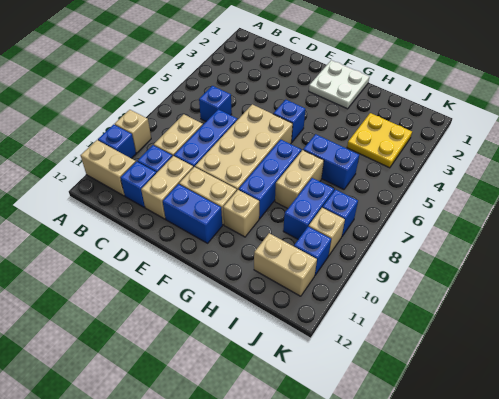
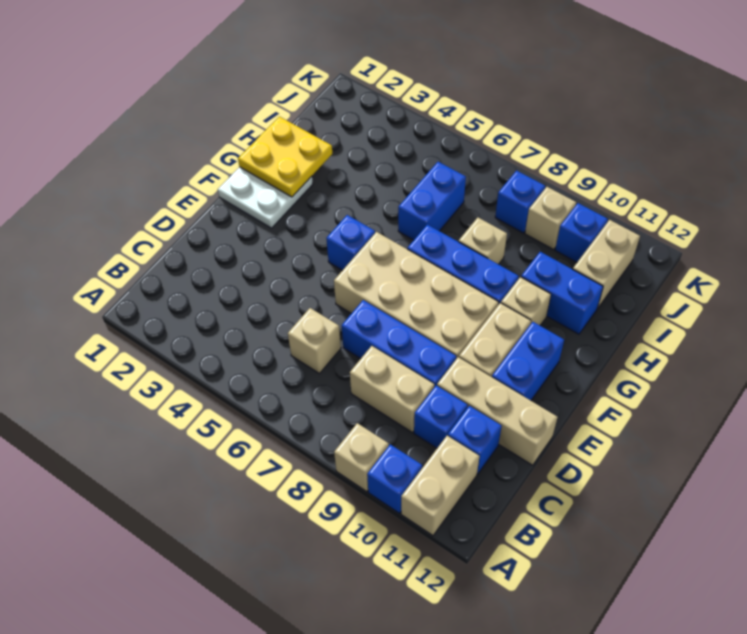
blue 1x1 brick [199,86,232,121] -> tan 1x1 brick [288,308,341,373]
tan 1x2 brick [141,156,193,219] -> tan 1x3 brick [437,357,557,465]
tan 1x2 brick [275,150,324,209] -> tan 1x1 brick [459,218,507,264]
yellow 2x2 plate [347,113,412,168] -> yellow 2x2 plate moved to [238,117,332,197]
blue 1x2 brick [283,178,334,239] -> blue 1x2 brick moved to [521,252,603,334]

